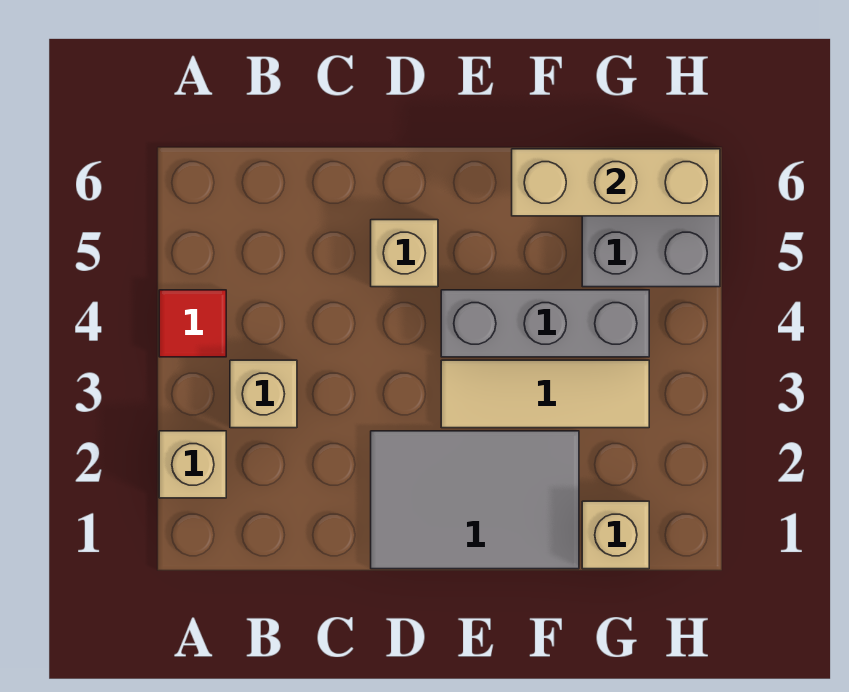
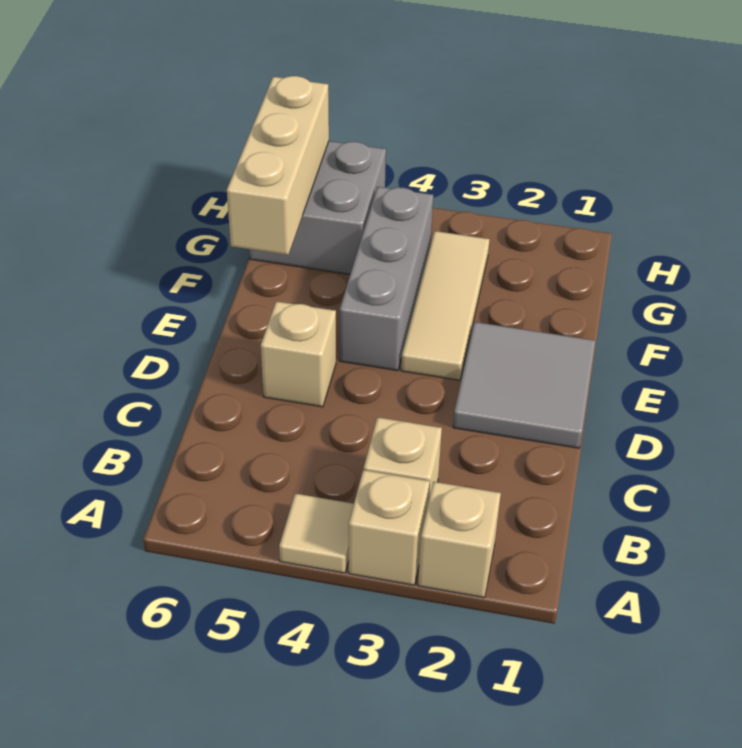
red 1x1 tile [159,290,226,357] -> tan 1x1 tile [279,494,354,573]
grey 2x3 tile [371,431,579,569] -> grey 2x2 tile [453,322,595,448]
tan 1x1 brick [582,501,649,569] -> tan 1x1 brick moved to [349,470,430,585]

